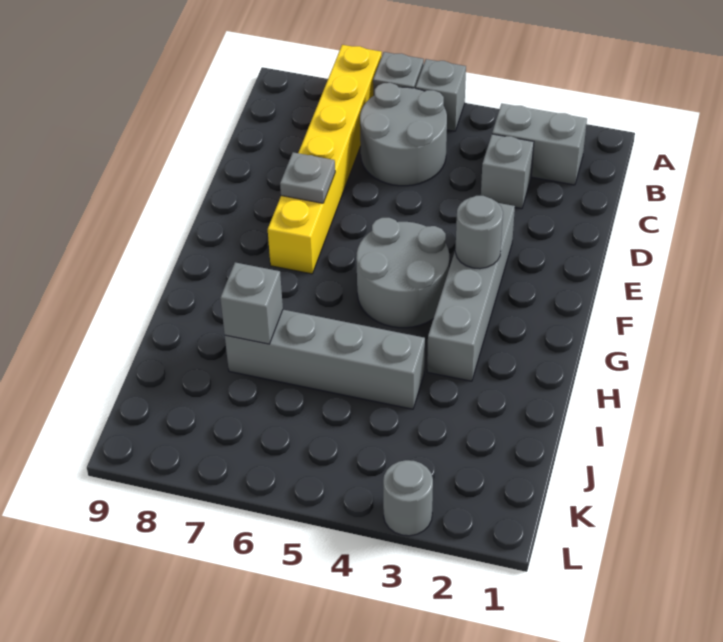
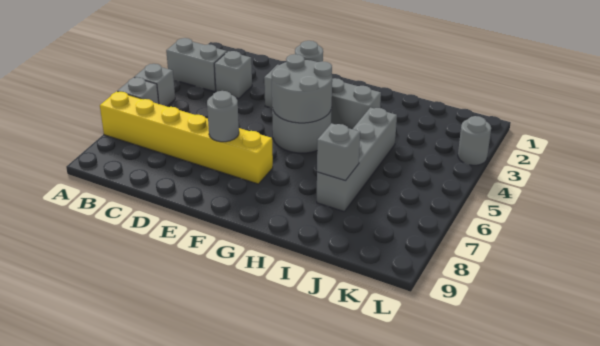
grey 1x2 brick [492,104,587,185] -> grey 1x2 brick turned to [166,38,227,92]
grey 2x2 round brick [360,83,447,186] -> grey 2x2 round brick moved to [272,54,332,123]
grey 1x1 plate [280,152,335,203] -> grey 1x1 round brick [207,91,239,142]

